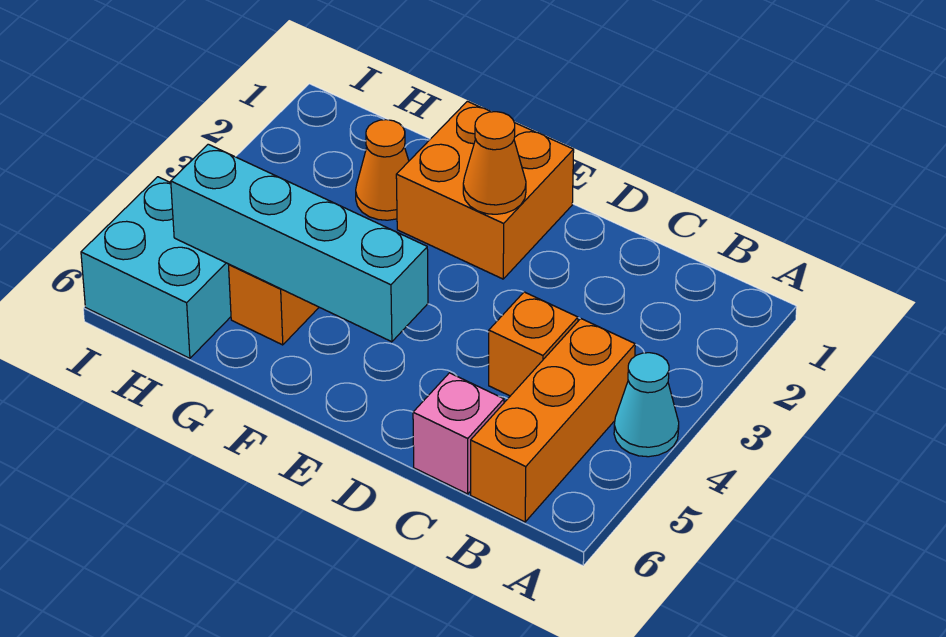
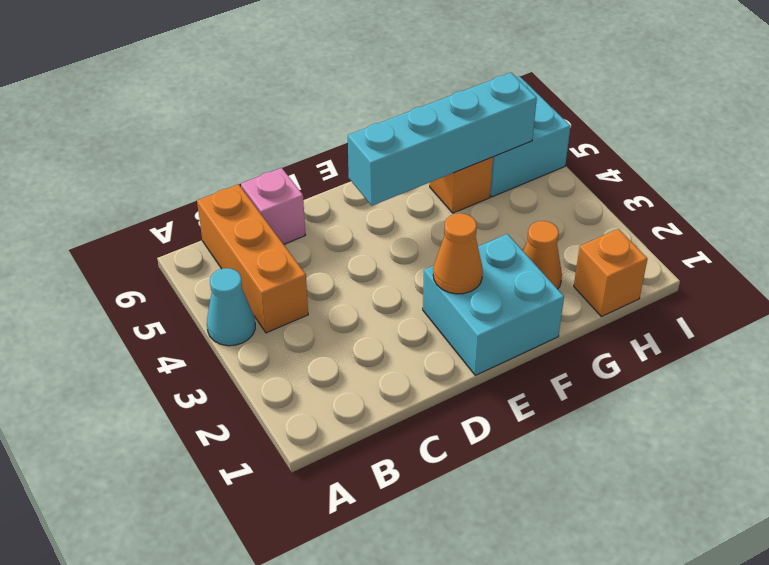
orange 1x1 brick [489,292,578,396] -> orange 1x1 brick moved to [574,229,647,317]
orange 2x2 brick [396,101,574,279] -> cyan 2x2 brick [423,234,564,375]

